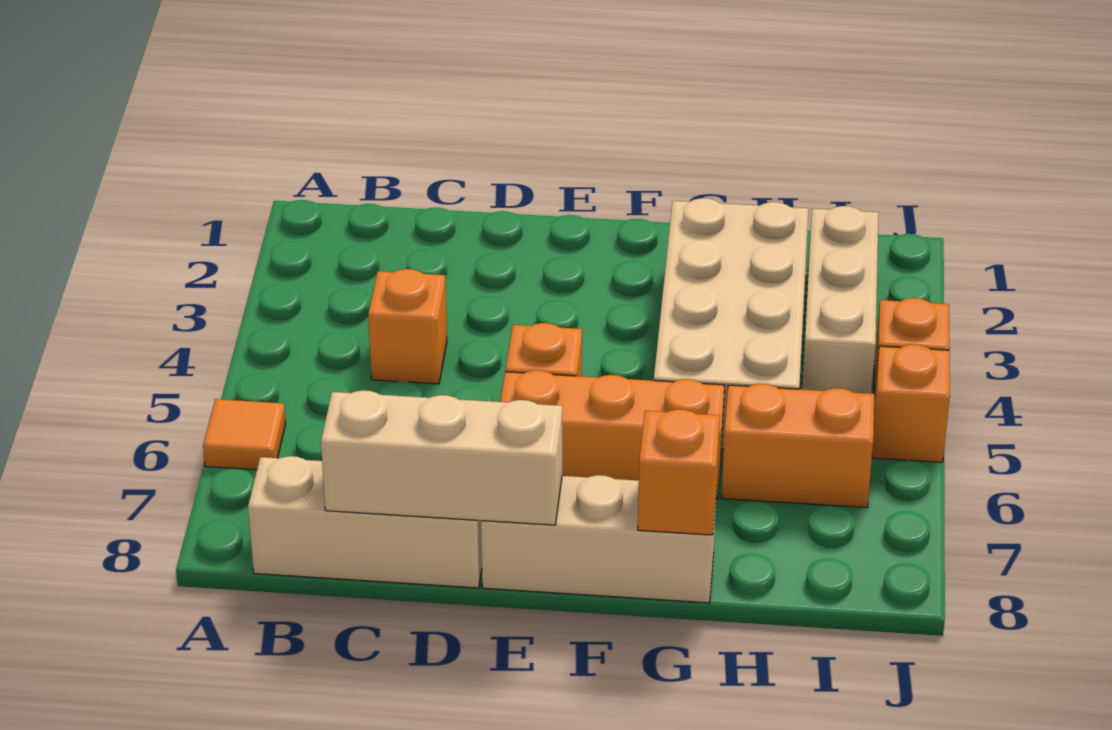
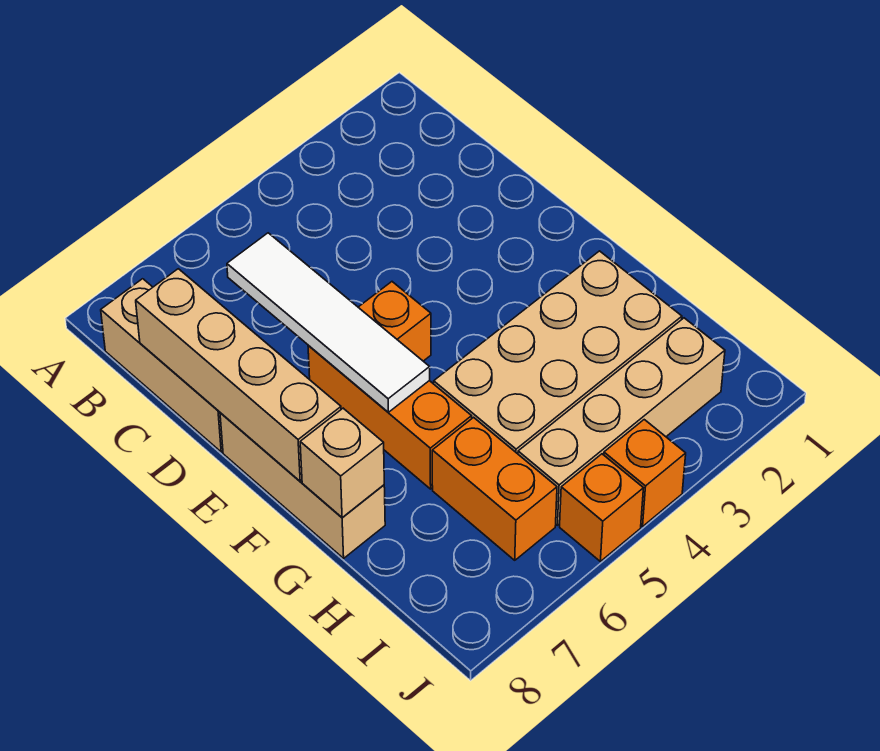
orange 1x1 tile [203,399,286,470] -> none
orange 1x1 brick [368,269,447,384] -> none
none -> white 1x4 tile [227,233,430,412]
tan 1x3 brick [321,390,562,525] -> tan 1x4 brick [136,269,341,481]
orange 1x1 brick [638,409,720,535] -> tan 1x1 brick [300,408,384,518]
tan 1x3 brick [802,206,879,394] -> tan 1x4 brick [518,318,725,525]

